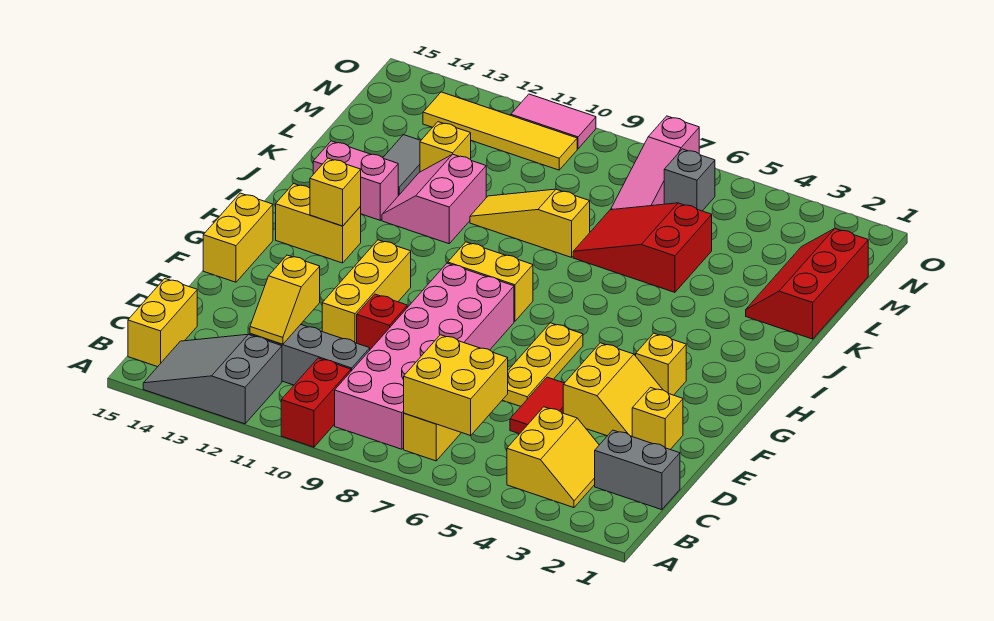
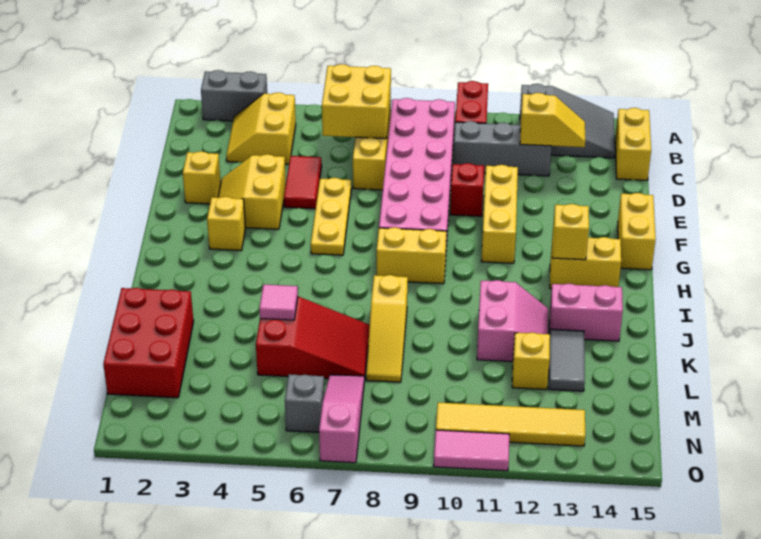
grey 1x2 brick [595,430,680,510] -> grey 1x2 brick moved to [201,70,267,121]
yellow 1x2 slope [250,255,320,344] -> yellow 1x2 slope turned to [520,93,585,147]
red 2x3 slope [746,229,868,339] -> red 2x3 brick [103,288,194,398]
none -> pink 1x1 tile [259,284,298,320]
yellow 1x3 slope [470,189,590,257] -> yellow 1x3 slope turned to [366,275,408,382]

